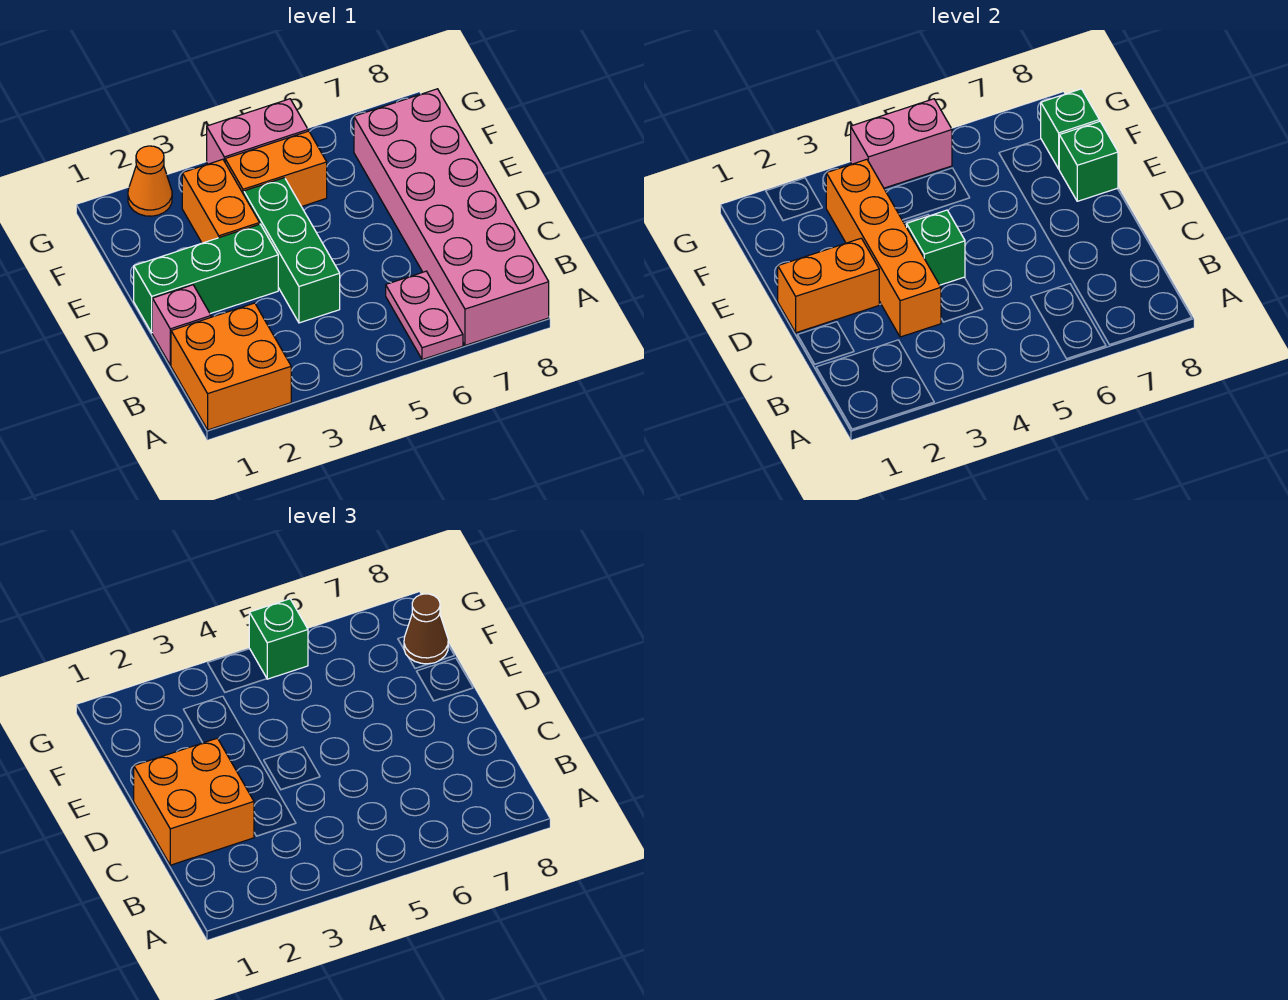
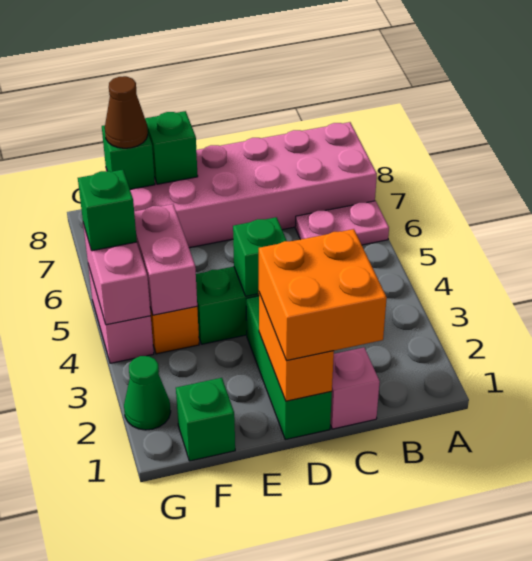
orange 2x2 brick [171,303,291,430] -> none
orange 1x4 brick [826,159,941,337] -> none
orange 1x2 brick [182,159,260,243] -> none
none -> green 1x1 brick [176,378,235,461]
none -> pink 1x2 brick [134,204,197,315]
orange 1x1 cone [128,146,172,216] -> green 1x1 cone [124,356,171,430]

